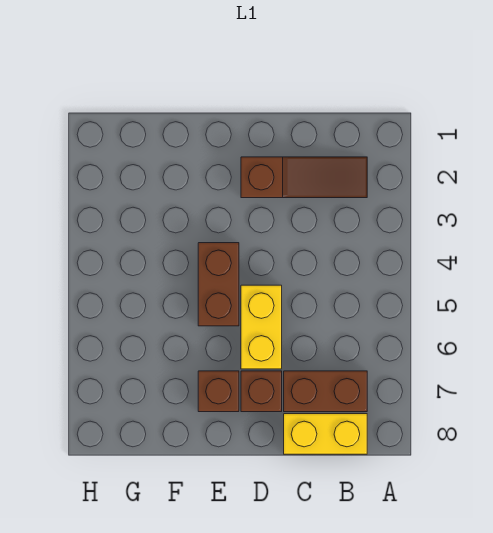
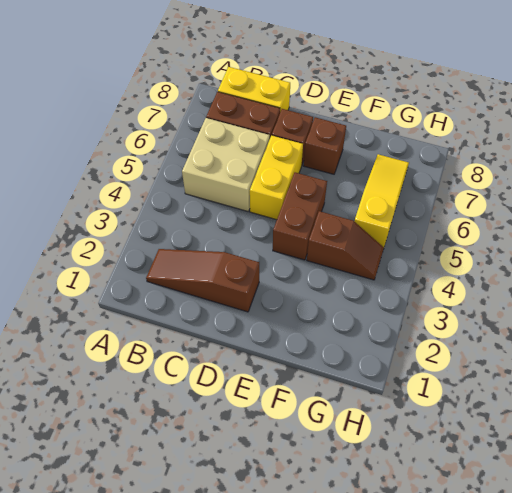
none -> tan 2x2 brick [182,118,270,211]
none -> brown 1x2 slope [307,211,384,280]
none -> yellow 1x3 slope [354,154,409,247]

